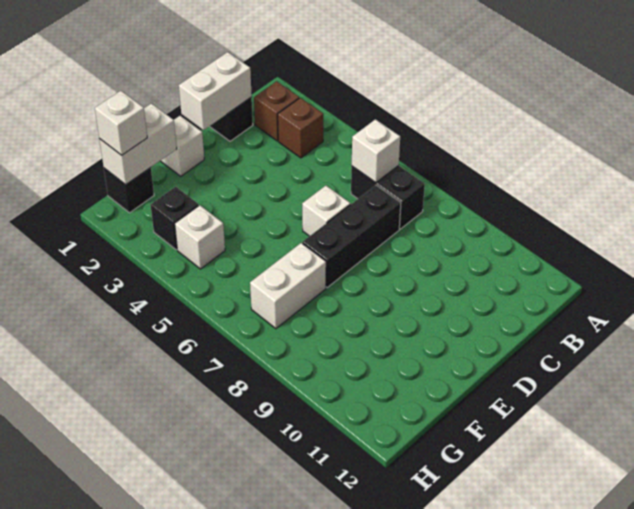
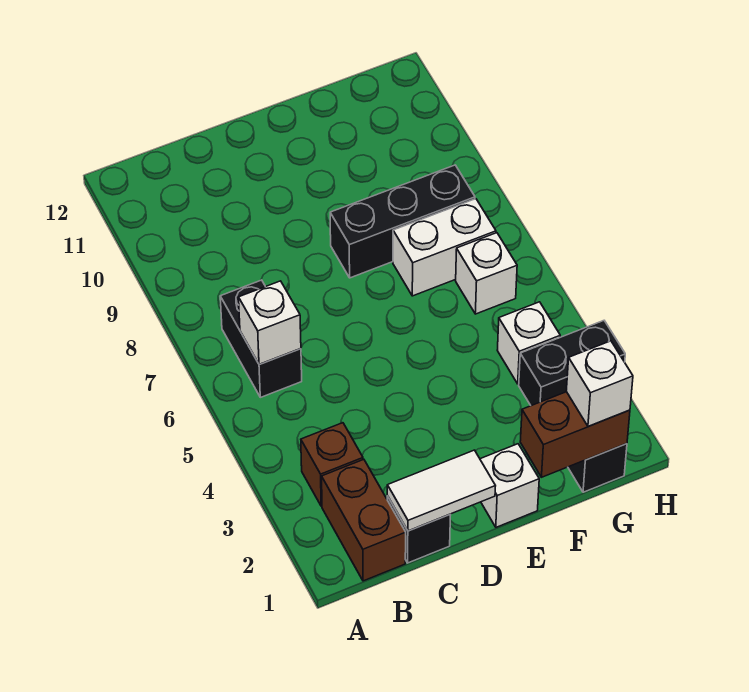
brown 1x1 brick [254,81,299,141] -> brown 1x2 brick [322,459,406,581]
white 1x2 brick [179,52,252,130] -> white 1x2 tile [387,450,495,531]
black 1x3 brick [303,185,401,287] -> black 1x3 brick moved to [330,165,475,278]
white 1x1 brick [302,186,350,236] -> white 1x1 brick moved to [456,233,517,314]
white 1x2 brick [99,104,177,185] -> brown 1x2 brick [520,392,630,477]
black 1x1 brick [151,187,199,250] -> black 1x2 brick [519,321,625,406]

